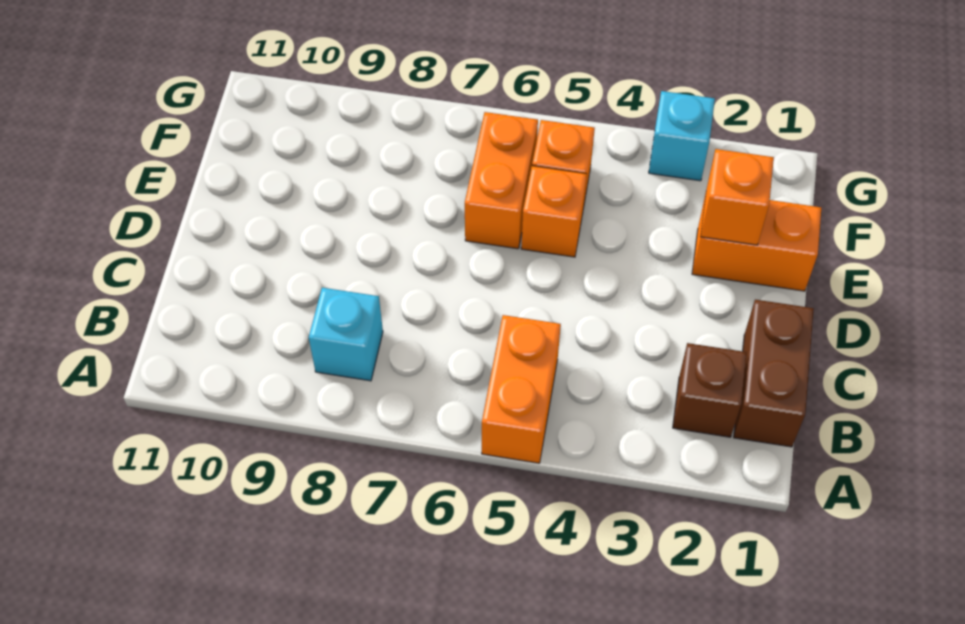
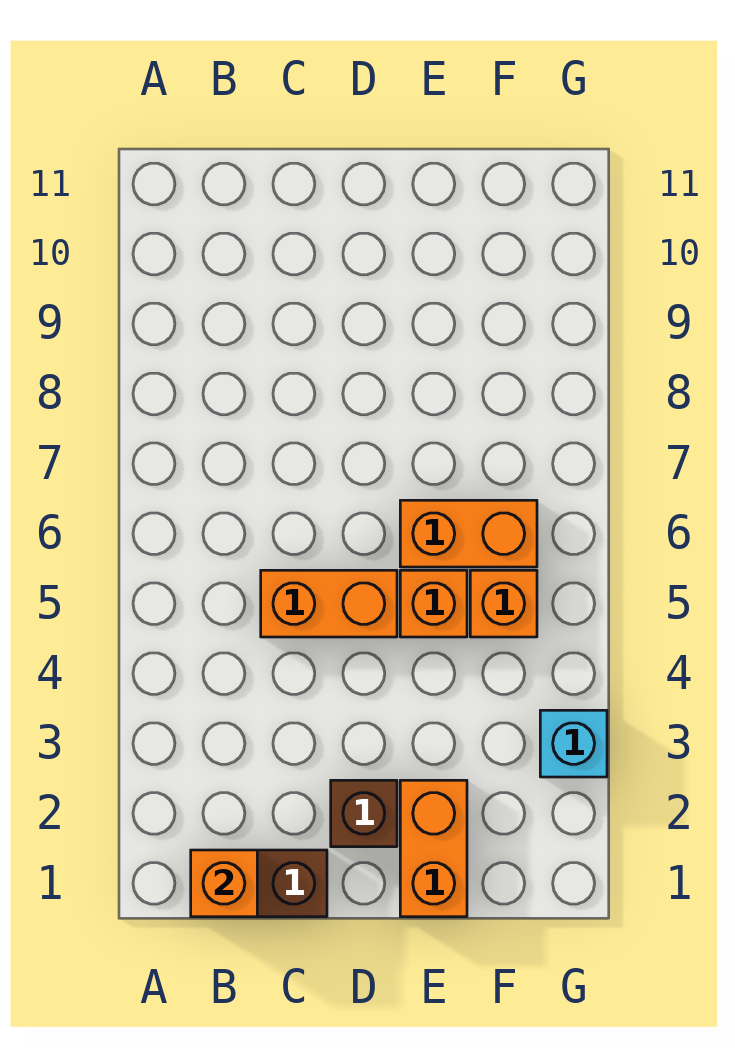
orange 1x2 brick [482,315,561,463] -> orange 1x2 brick moved to [261,570,397,637]
brown 1x1 brick [673,343,747,437] -> brown 1x1 brick moved to [331,780,397,847]
cyan 1x1 brick [309,288,383,381] -> none
orange 1x1 brick [700,149,774,245] -> orange 1x1 brick moved to [191,850,257,917]

